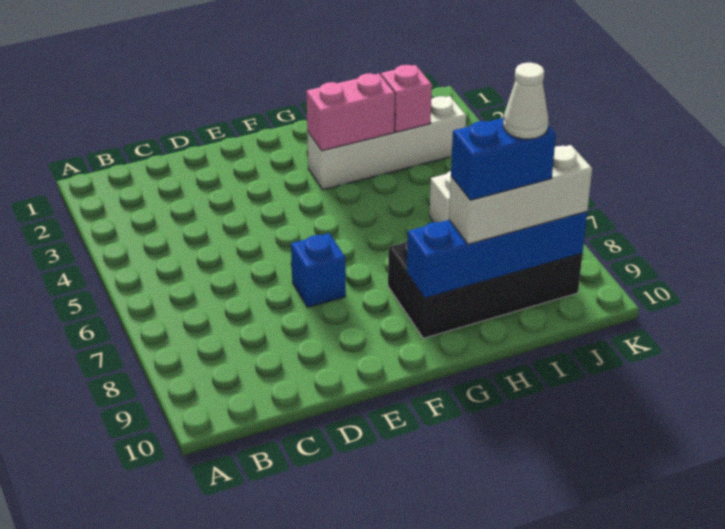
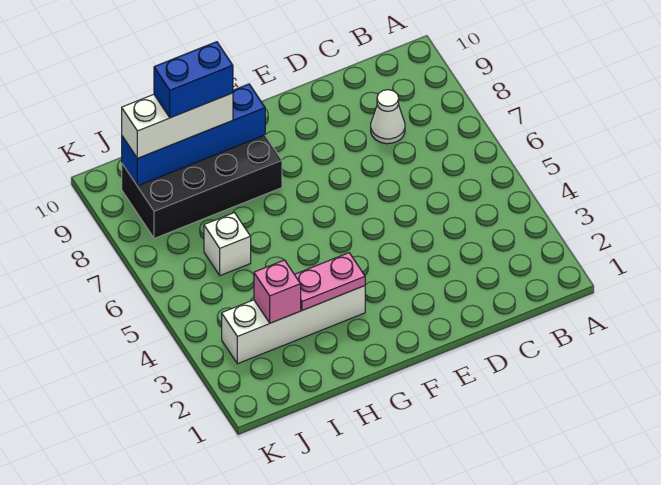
blue 1x1 brick [291,233,346,307] -> none
pink 1x2 brick [306,73,395,151] -> pink 1x2 plate [294,253,365,310]
white 1x1 cone [503,62,549,139] -> white 1x1 cone moved to [371,90,405,144]

